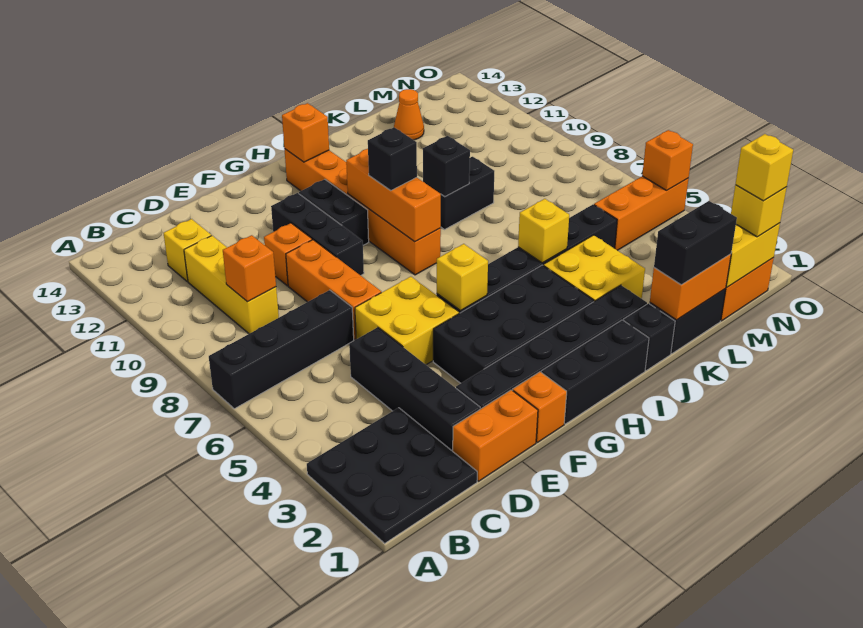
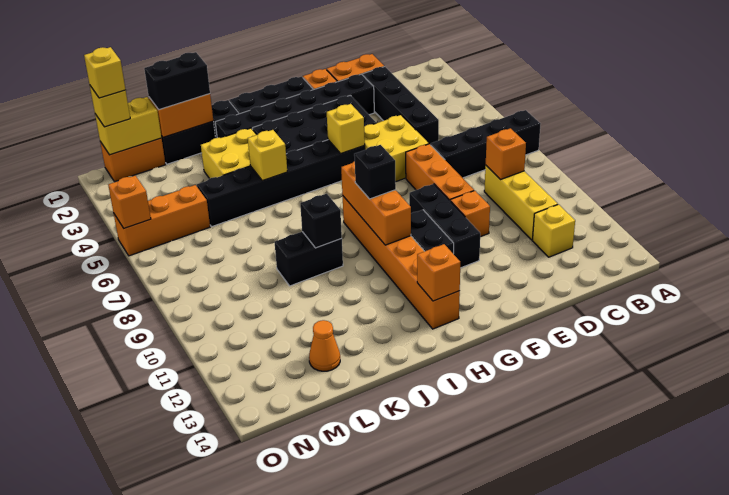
black 3x3 plate [307,408,477,543] -> none

